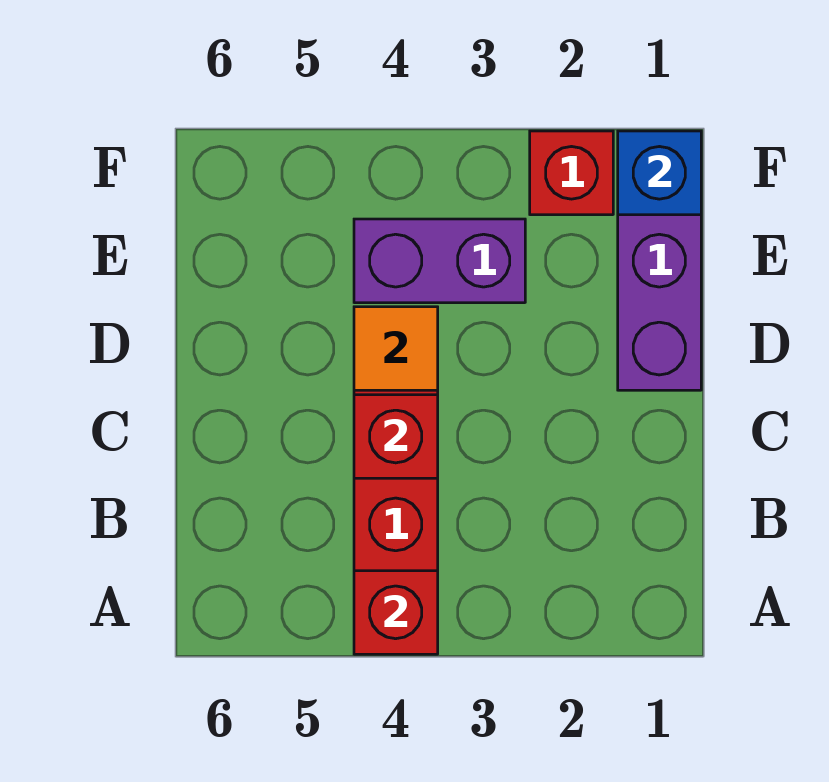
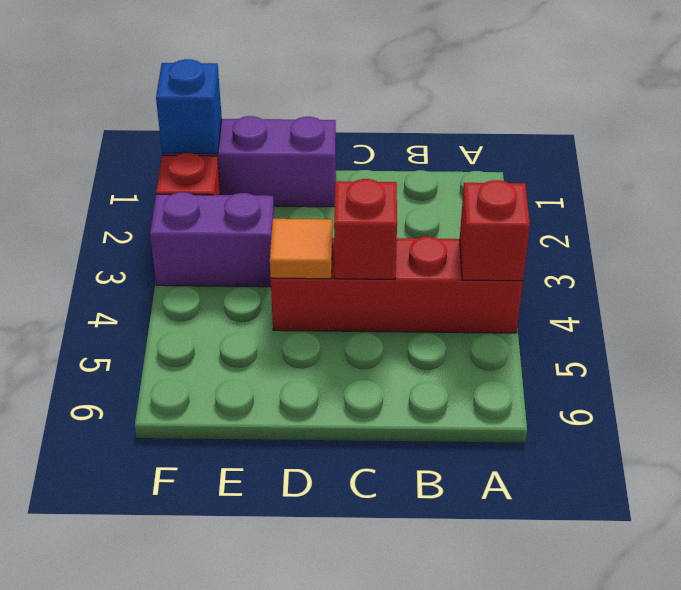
purple 1x2 brick [354,219,525,303] -> purple 1x2 brick turned to [150,192,274,287]

